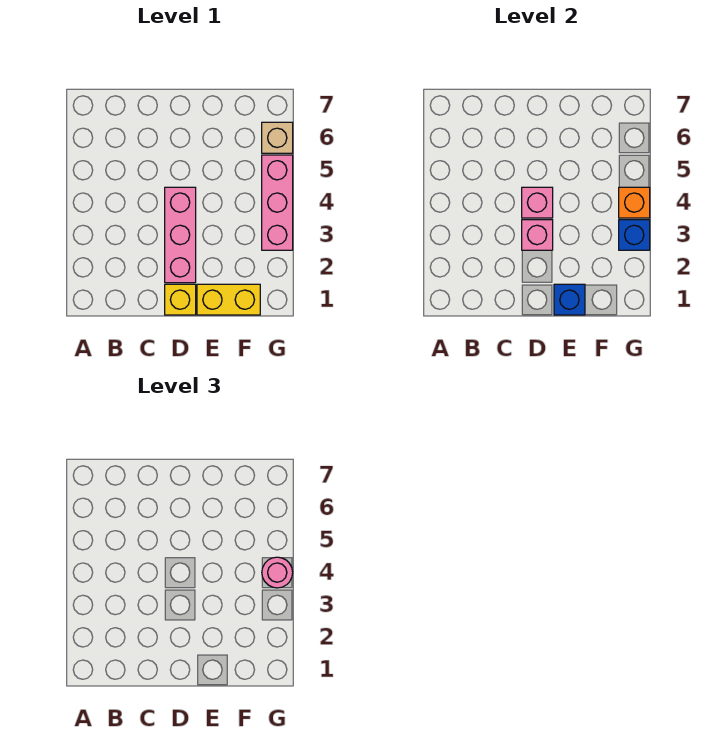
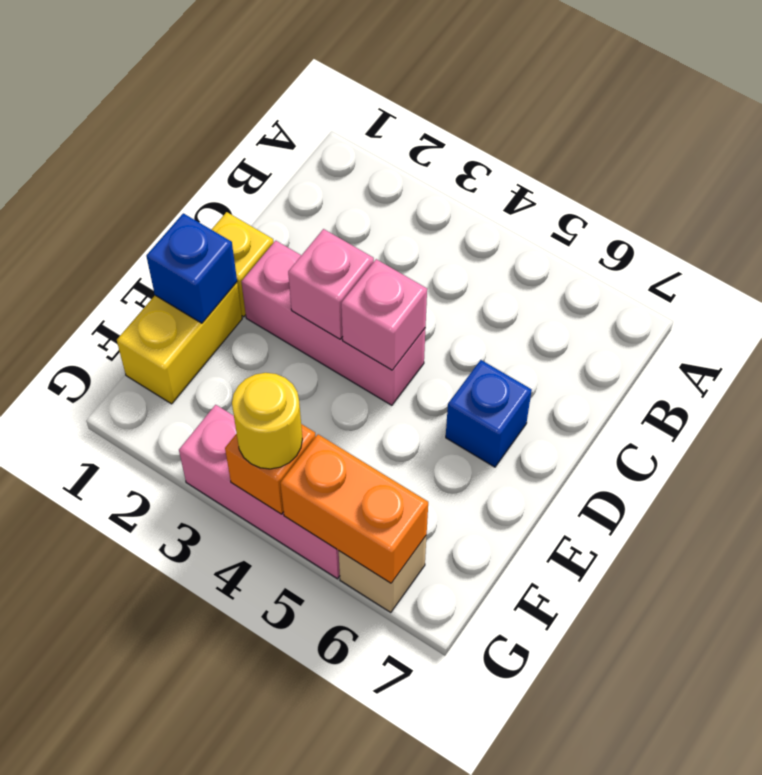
blue 1x1 brick [619,220,650,250] -> blue 1x1 brick moved to [446,360,532,467]
pink 1x1 round brick [262,557,293,588] -> yellow 1x1 round brick [232,373,302,469]
none -> orange 1x2 brick [280,434,428,583]

